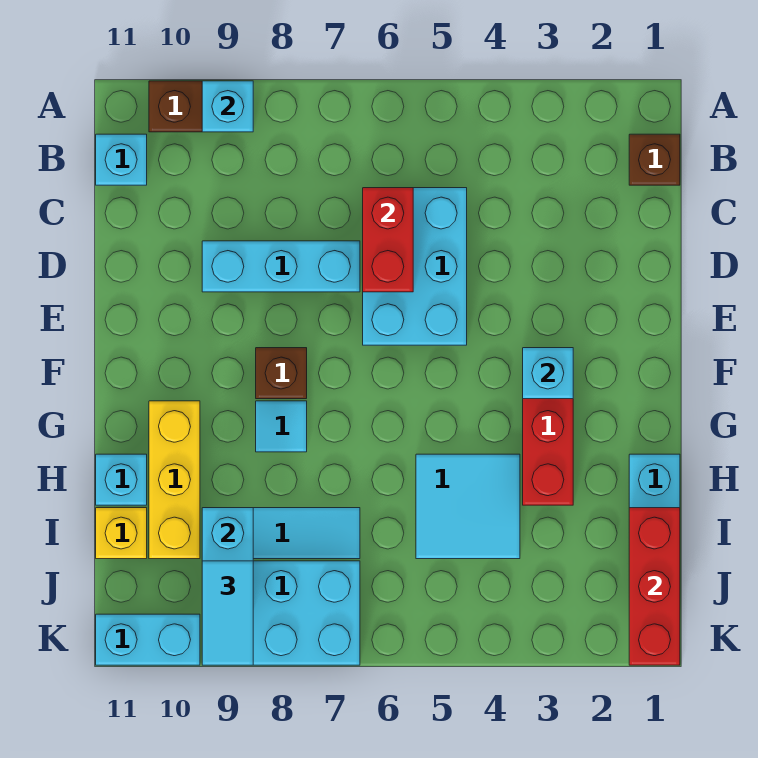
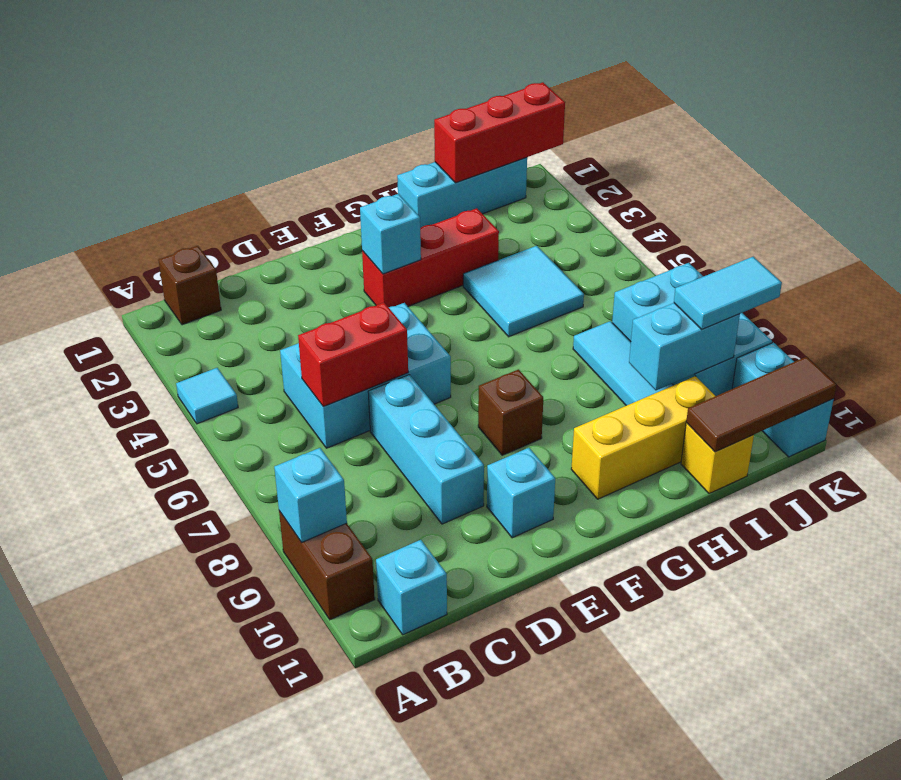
cyan 1x1 tile [256,401,307,452] -> cyan 1x1 tile moved to [176,368,238,424]
cyan 1x1 brick [96,454,147,505] -> cyan 1x1 brick moved to [487,448,555,538]
none -> brown 1x3 tile [686,357,837,452]

